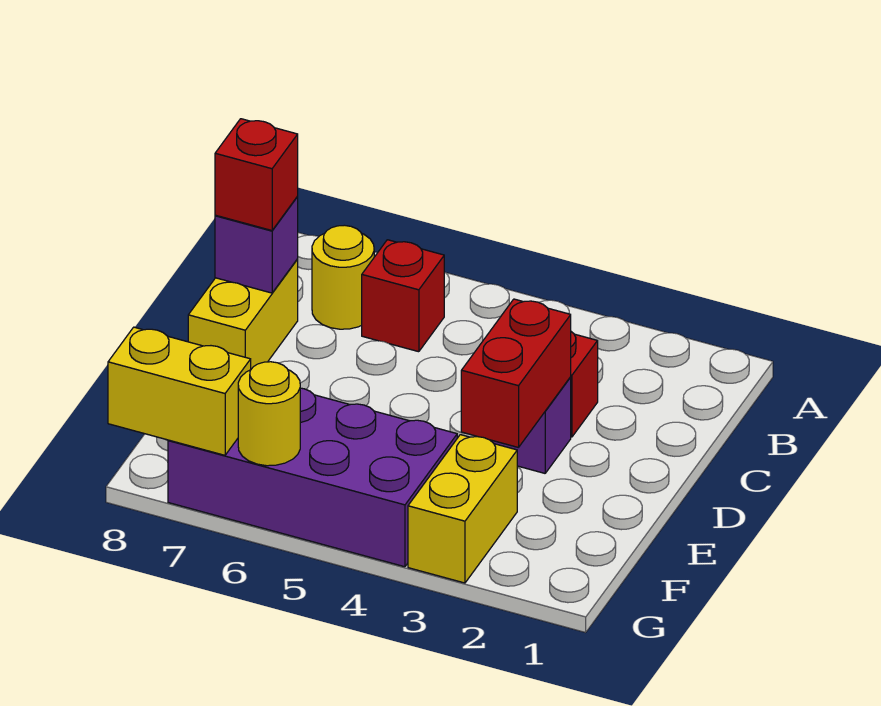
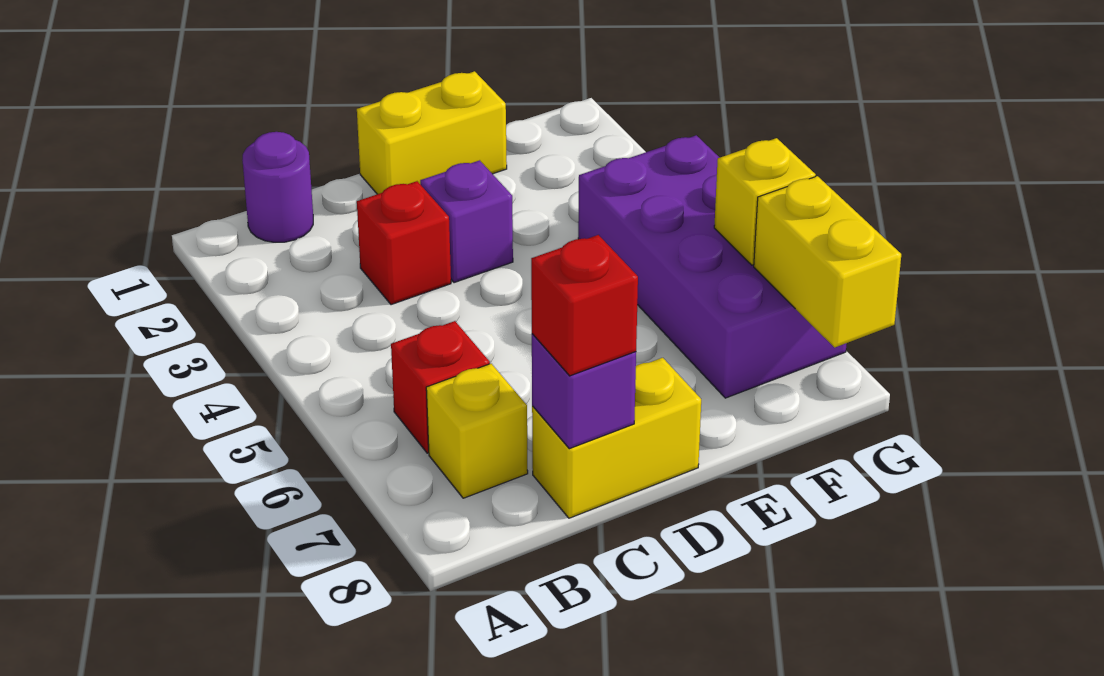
none -> purple 1x1 round brick [242,132,313,242]
yellow 1x1 round brick [312,225,374,329] -> yellow 1x1 brick [426,364,528,498]
red 1x2 brick [461,299,571,448] -> none
yellow 1x2 brick [408,435,517,583] -> yellow 1x2 brick moved to [357,71,507,194]
yellow 1x1 round brick [238,362,300,466] -> yellow 1x1 brick [714,138,816,265]

